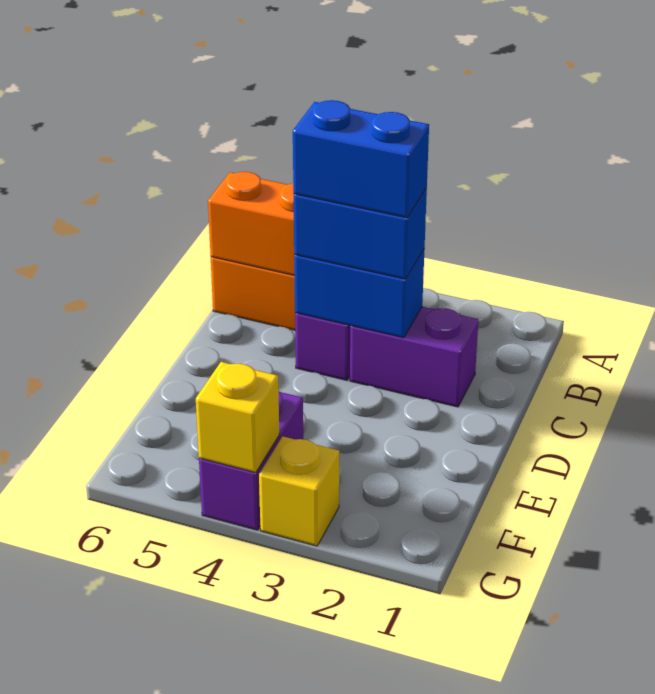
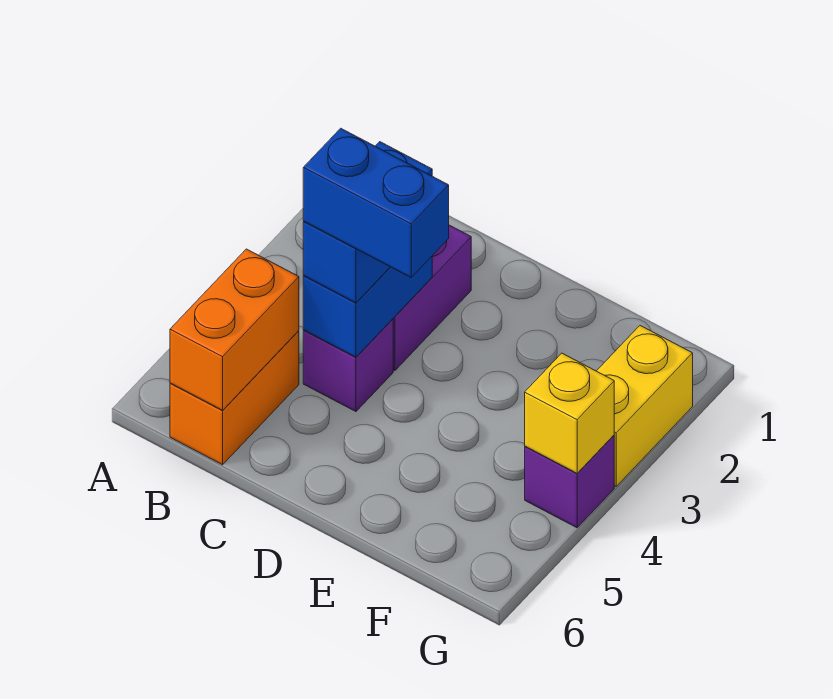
blue 1x2 brick [293,100,429,218] -> blue 1x2 brick turned to [303,128,449,277]
purple 1x2 brick [199,392,303,530] -> purple 1x1 brick [525,435,614,528]
yellow 1x1 brick [259,436,339,546] -> yellow 1x2 brick [597,326,693,486]

